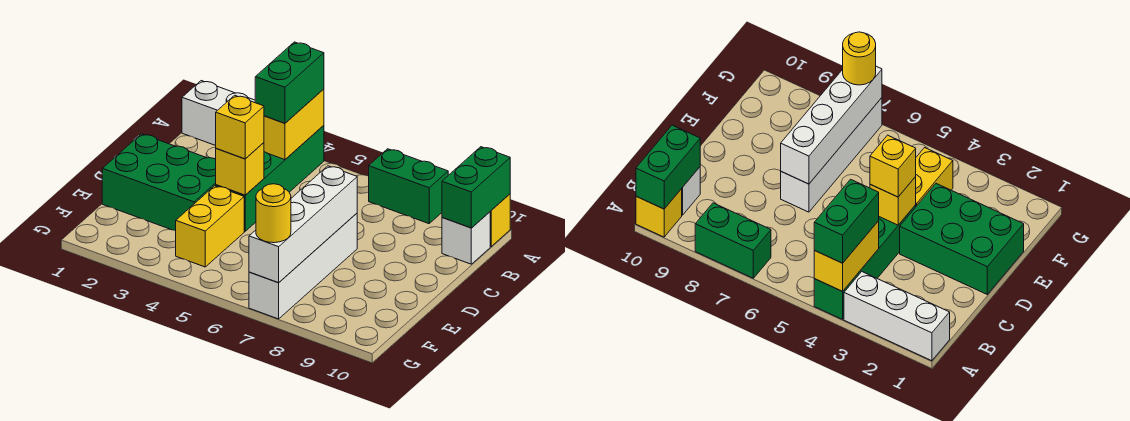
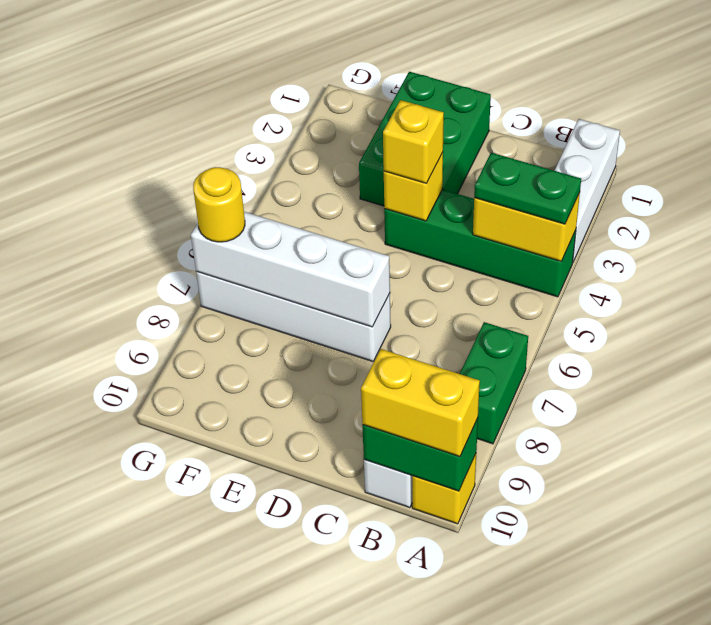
green 1x2 brick [255,42,324,123] -> green 1x2 plate [474,153,581,224]
yellow 1x2 brick [176,186,244,267] -> yellow 1x2 brick moved to [361,349,480,457]

